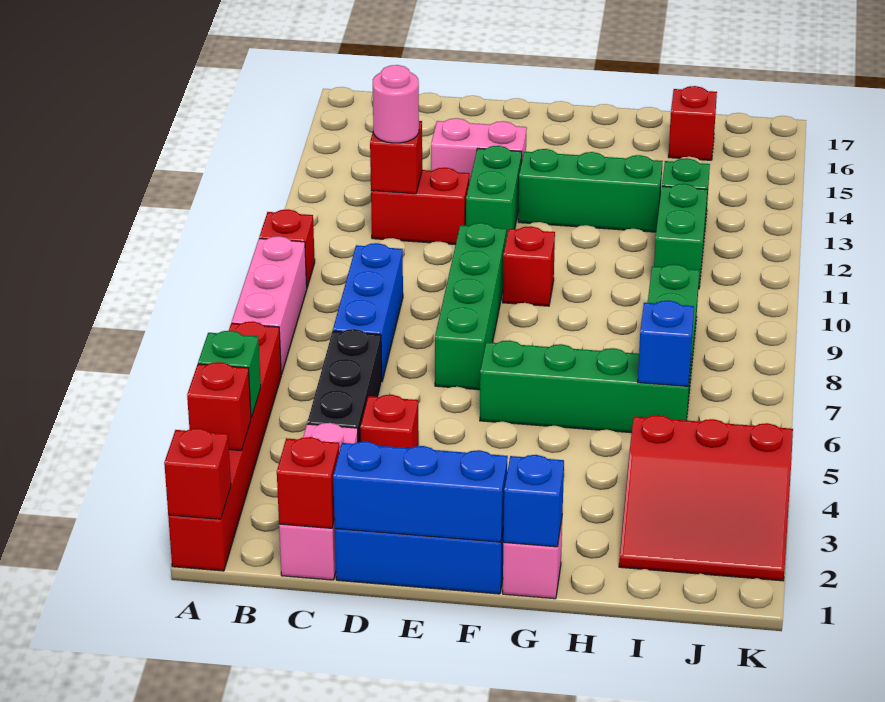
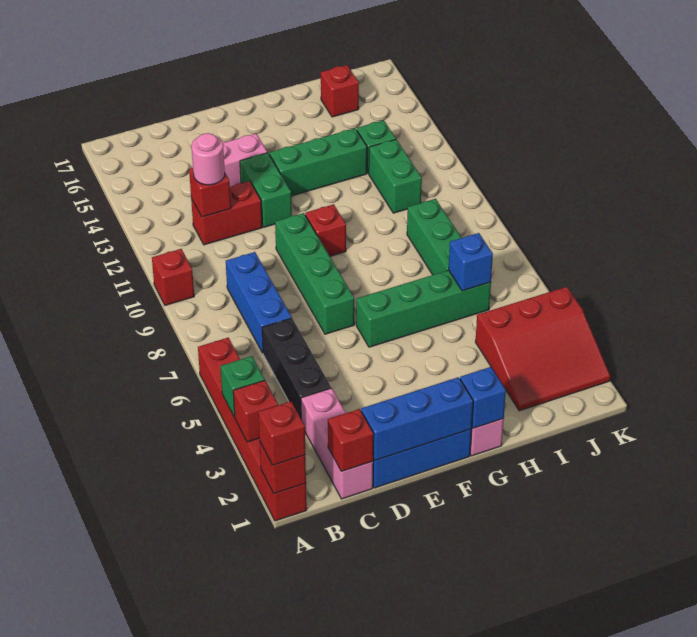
pink 1x3 brick [232,236,307,374] -> none
red 1x1 brick [360,395,419,448] -> red 1x1 brick moved to [258,401,305,465]

